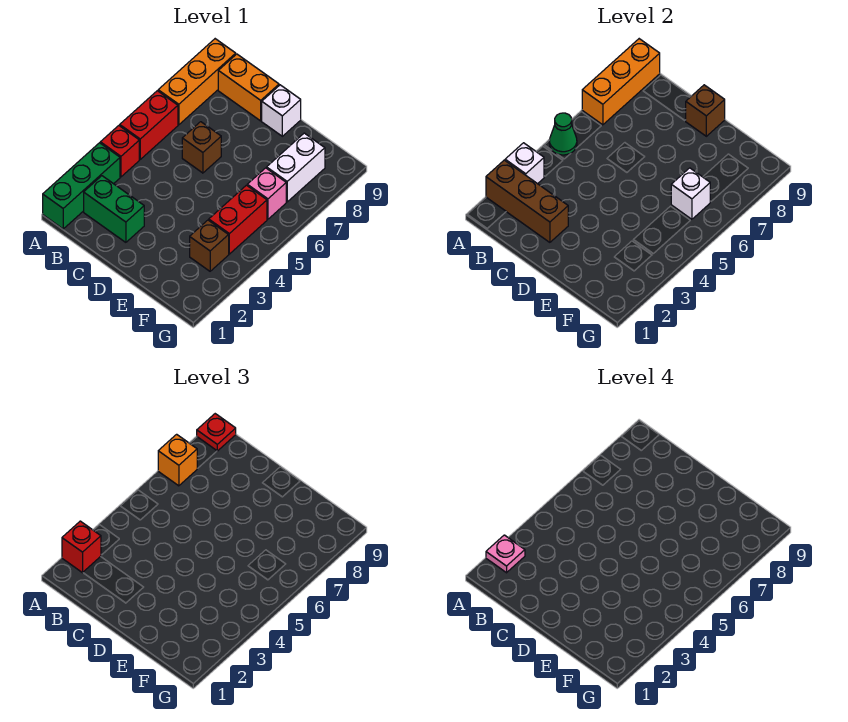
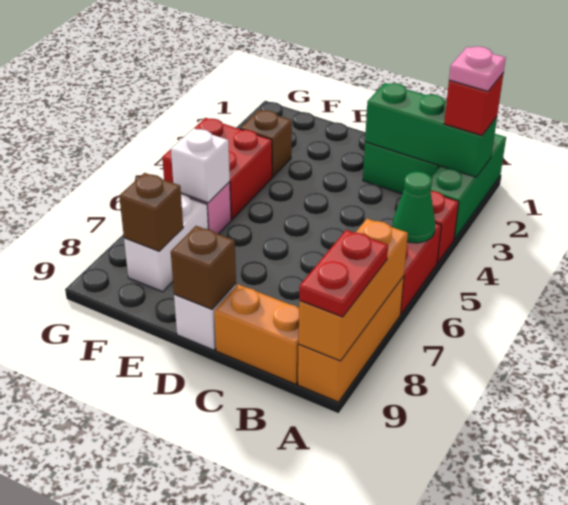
brown 1x3 brick [486,160,568,242] -> green 1x3 brick [365,83,497,177]
white 1x1 brick [505,143,544,184] -> none
orange 1x1 brick [158,434,197,486] -> none
red 1x1 plate [197,414,236,451] -> red 1x2 plate [299,230,388,317]
brown 1x1 brick [182,122,221,173] -> brown 1x1 brick moved to [119,173,183,251]
red 1x2 brick [209,185,267,254] -> red 2x2 brick [162,118,272,220]

